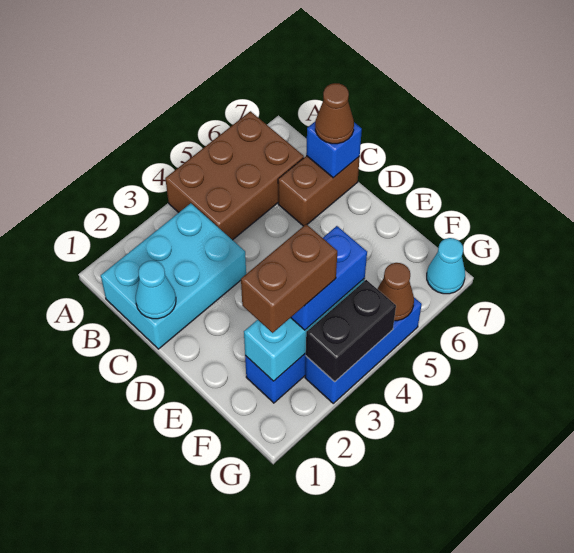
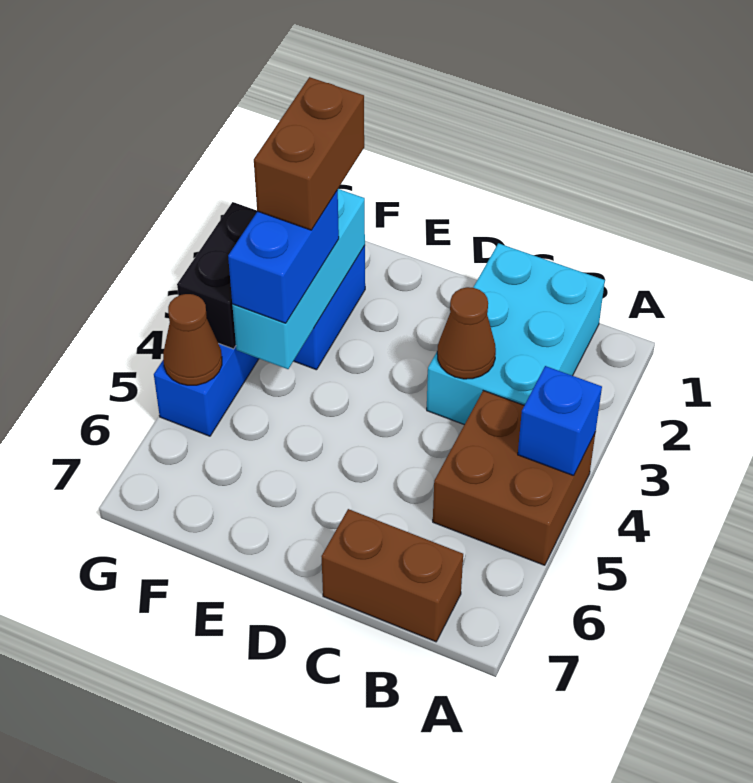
brown 2x3 brick [165,111,304,240] -> brown 2x2 brick [433,391,595,565]
cyan 1x1 cone [136,261,176,319] -> none
brown 1x2 brick [278,156,360,226] -> brown 1x2 brick turned to [321,509,463,642]
blue 1x1 brick [306,122,362,178] -> blue 1x1 brick moved to [518,366,602,476]
brown 1x1 cone [315,83,354,144] -> brown 1x1 cone moved to [437,287,496,379]
cyan 1x1 cone [427,238,465,294] -> none

